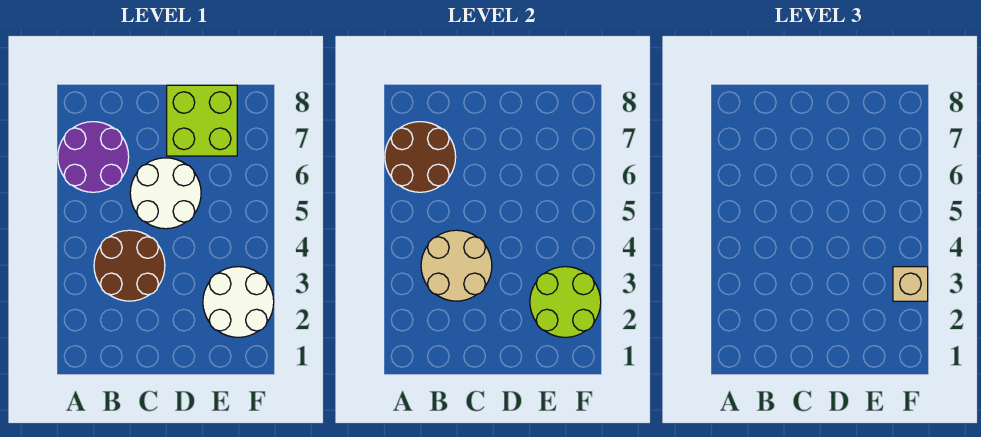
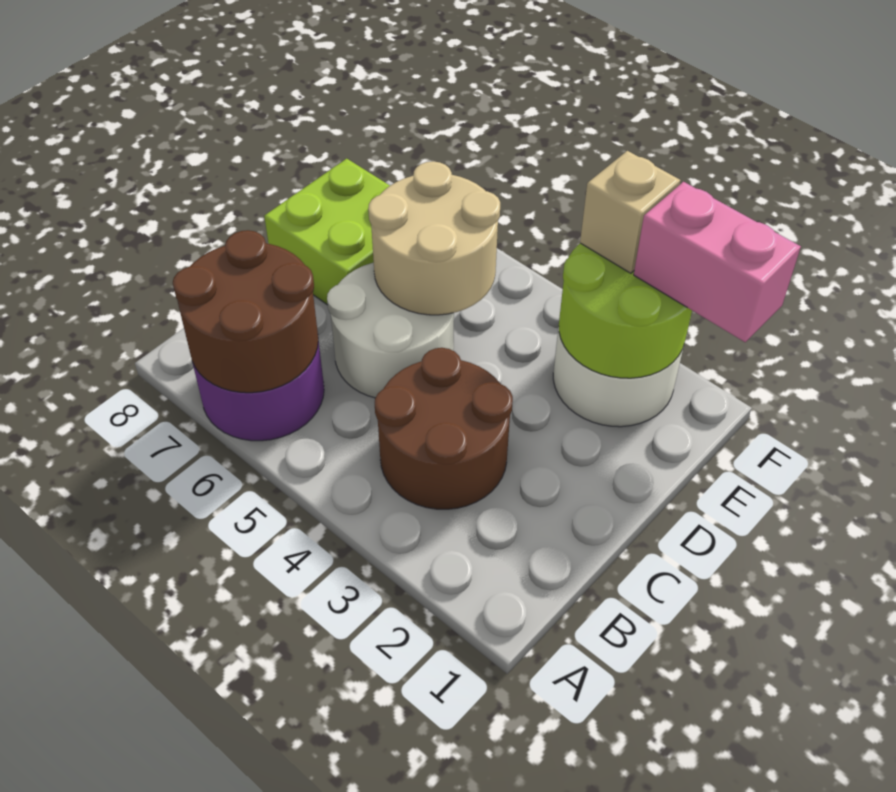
tan 2x2 round brick [421,230,492,301] -> tan 2x2 round brick moved to [368,161,500,315]
none -> pink 1x2 brick [634,182,801,342]

